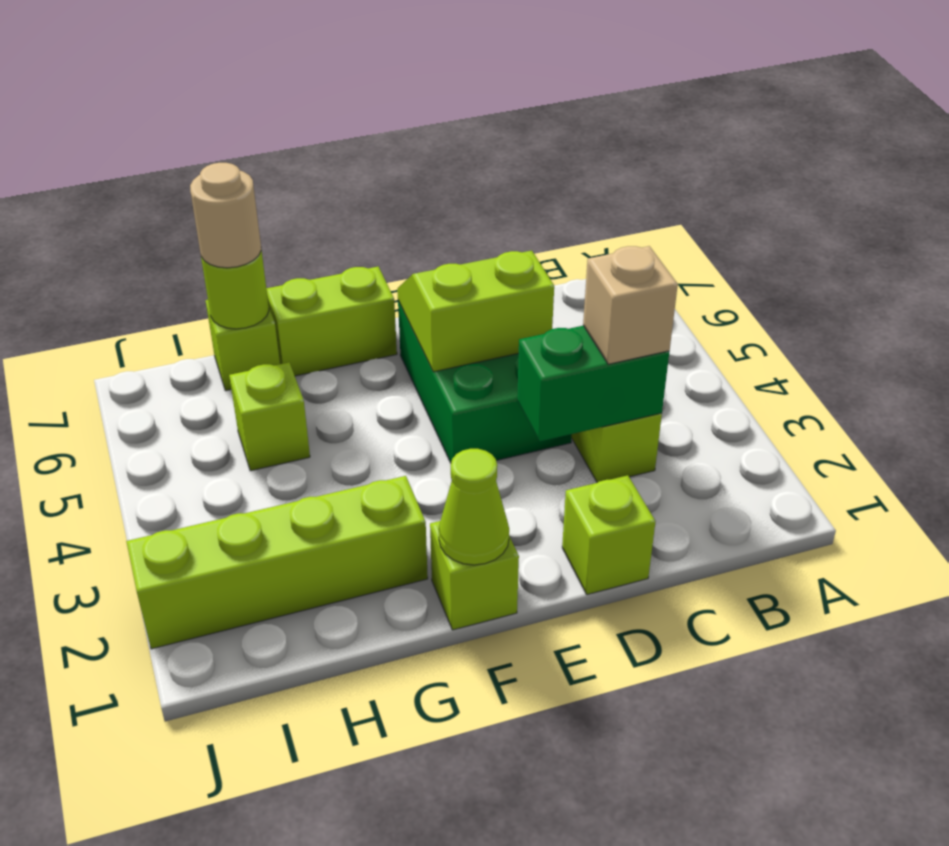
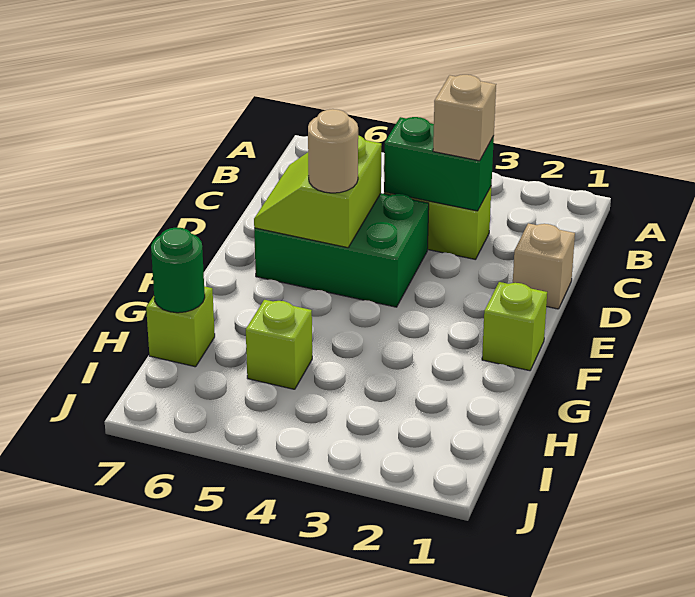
green 1x2 brick [517,326,669,441] -> green 1x2 brick turned to [384,117,494,211]
lime 1x1 brick [562,475,656,595] -> tan 1x1 brick [513,223,575,309]
lime 1x1 cone [439,449,509,565] -> none
lime 1x2 brick [266,267,397,376] -> none
lime 1x4 brick [126,476,428,649] -> none
lime 1x1 round brick [201,250,269,329] -> green 1x1 round brick [151,228,205,313]
tan 1x1 round brick [190,163,261,268] -> tan 1x1 round brick moved to [308,109,358,193]

